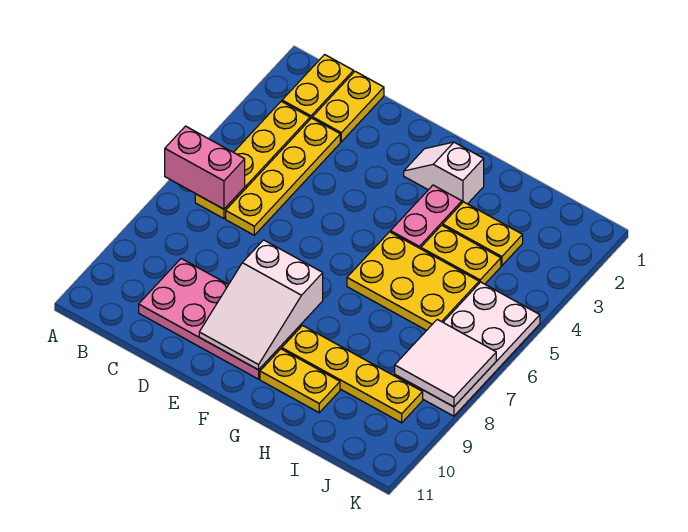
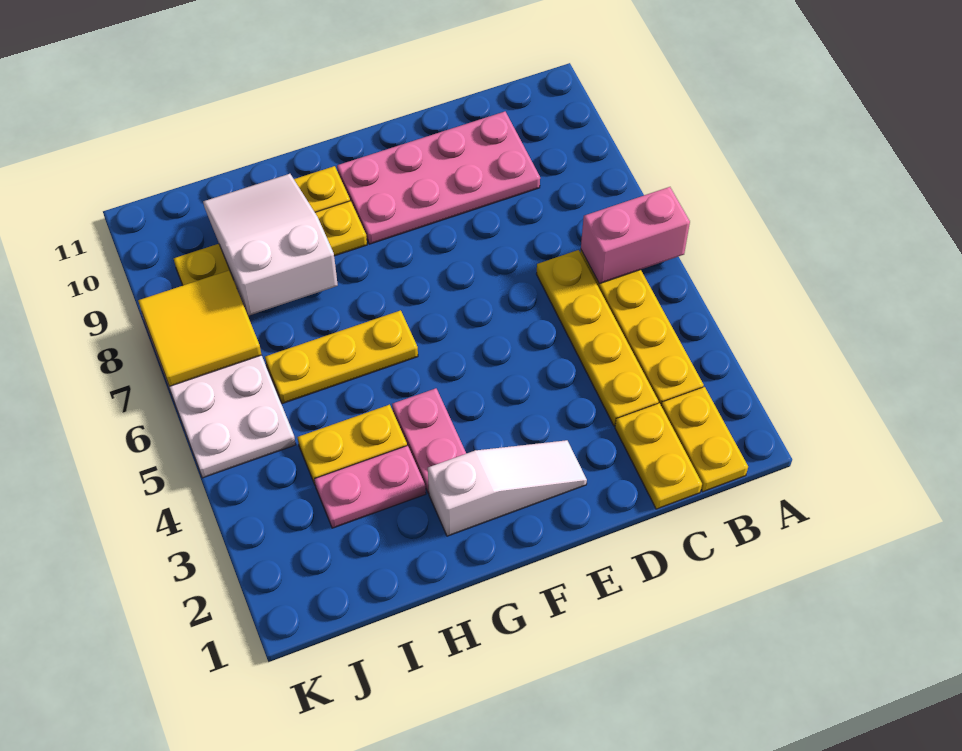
white 2x3 slope [199,240,323,370] -> white 2x3 slope moved to [203,174,338,316]
white 1x2 slope [404,142,484,204] -> white 1x3 slope [428,440,587,536]
yellow 2x3 plate [347,232,479,330] -> yellow 1x3 plate [265,310,418,404]
yellow 1x2 plate [443,202,523,266] -> pink 1x2 plate [314,446,426,528]
white 2x2 tile [395,319,496,407] -> yellow 2x2 tile [138,271,262,386]

